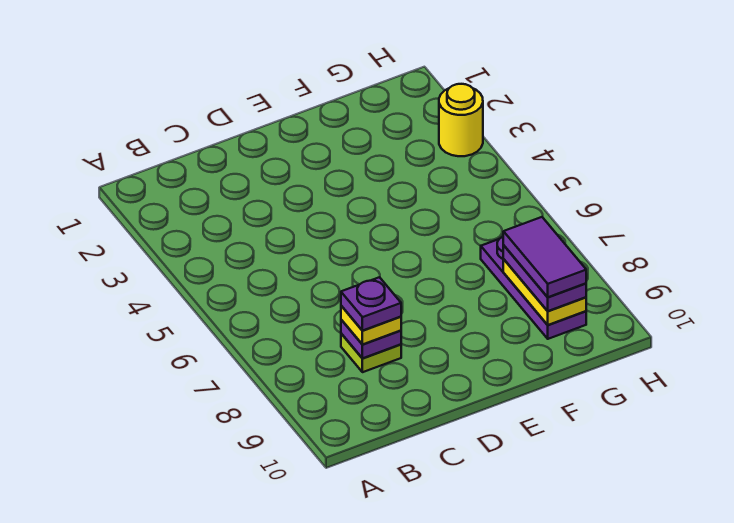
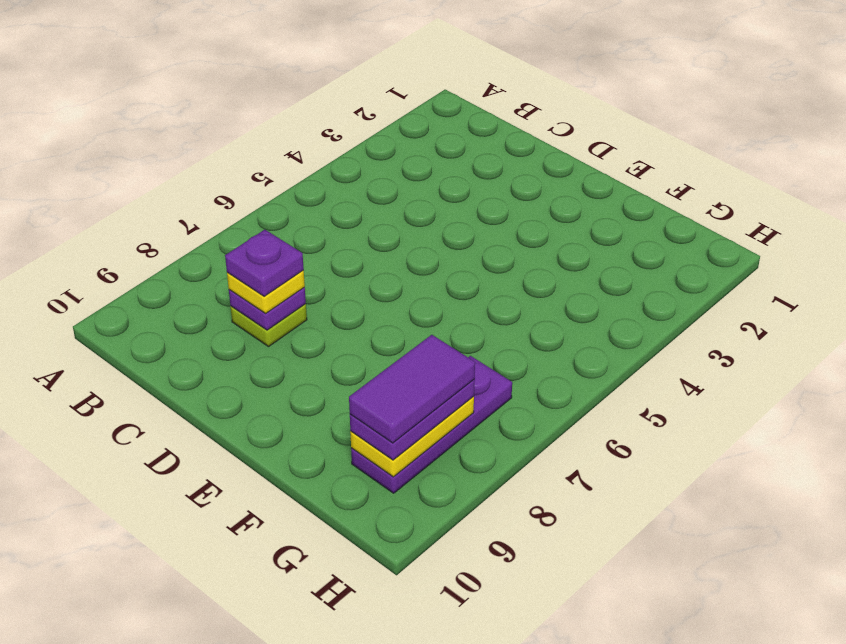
yellow 1x1 round brick [439,84,483,156] -> none

